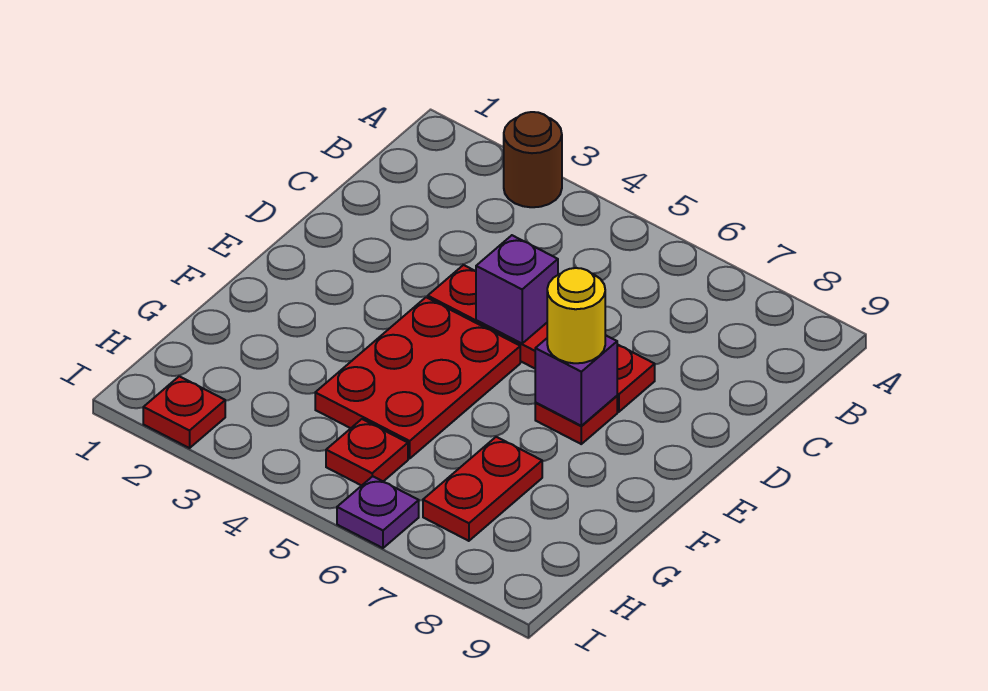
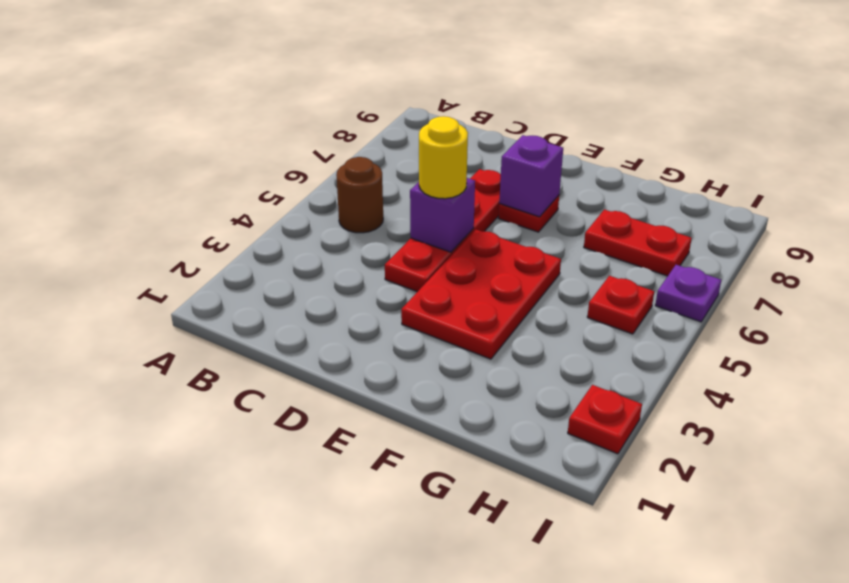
brown 1x1 round brick [504,112,562,207] -> brown 1x1 round brick moved to [336,157,383,233]
red 2x3 plate [315,297,520,459] -> red 2x3 plate turned to [401,230,561,359]
yellow 1x1 round brick [547,268,605,363] -> yellow 1x1 round brick moved to [419,116,468,199]

